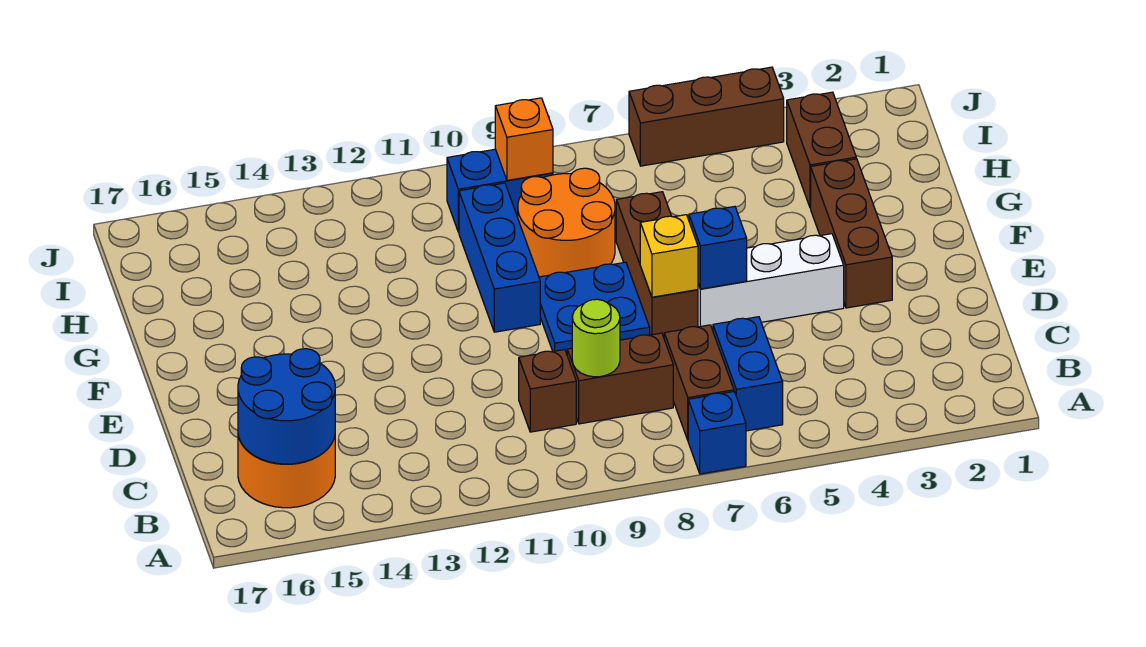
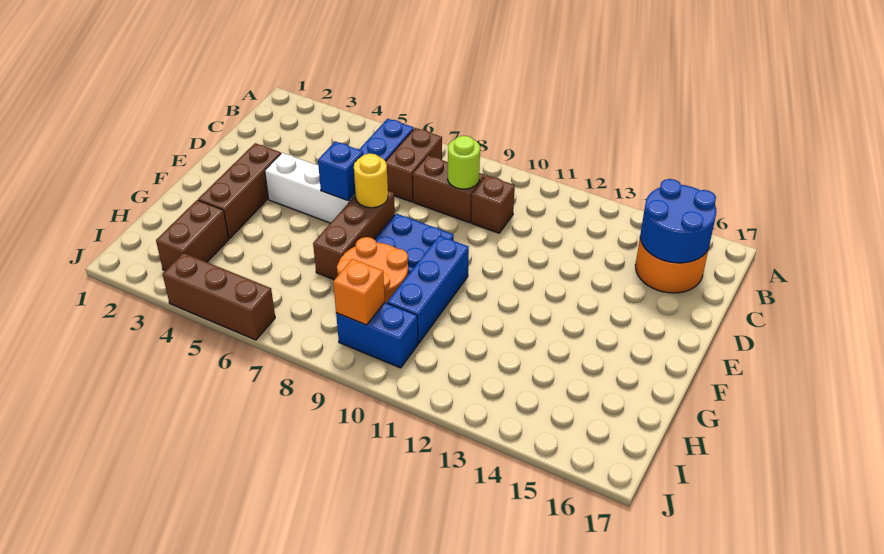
blue 1x1 brick [688,392,746,474] -> none
yellow 1x1 brick [640,215,698,297] -> yellow 1x1 round brick [354,154,388,208]

